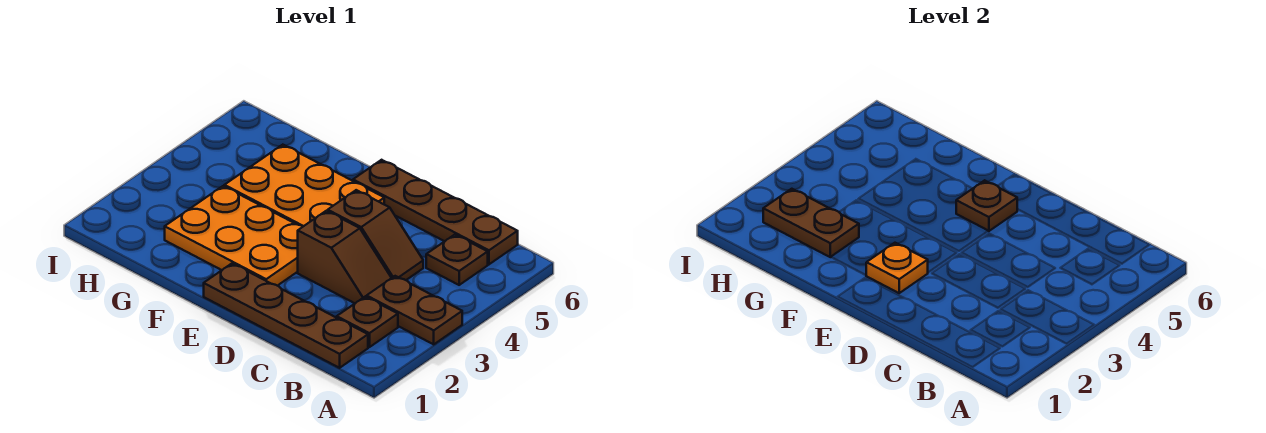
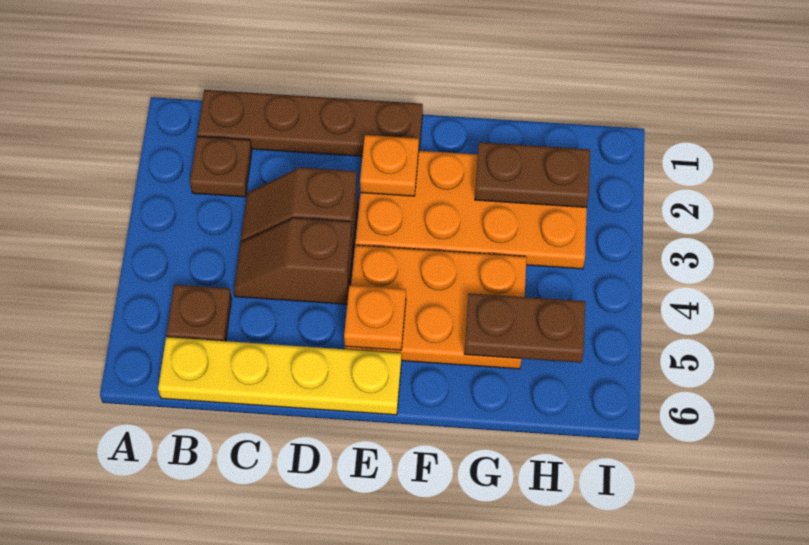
brown 1x2 plate [367,276,462,344] -> brown 1x2 plate moved to [464,293,585,363]
brown 1x4 plate [353,160,518,264] -> yellow 1x4 plate [158,337,401,415]
orange 2x3 plate [165,186,303,286] -> orange 2x4 plate [355,151,587,269]
brown 1x1 plate [956,180,1017,231] -> orange 1x1 plate [344,285,406,350]

